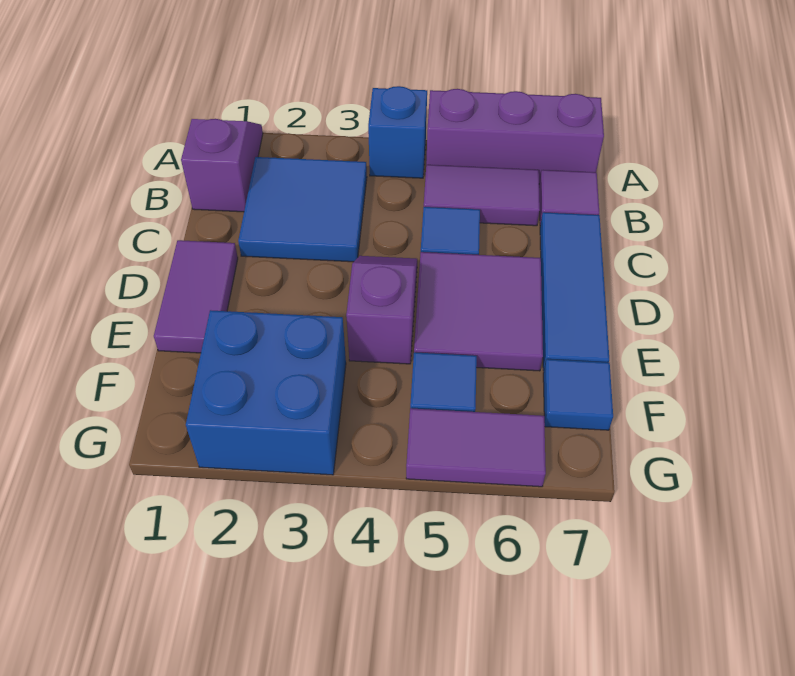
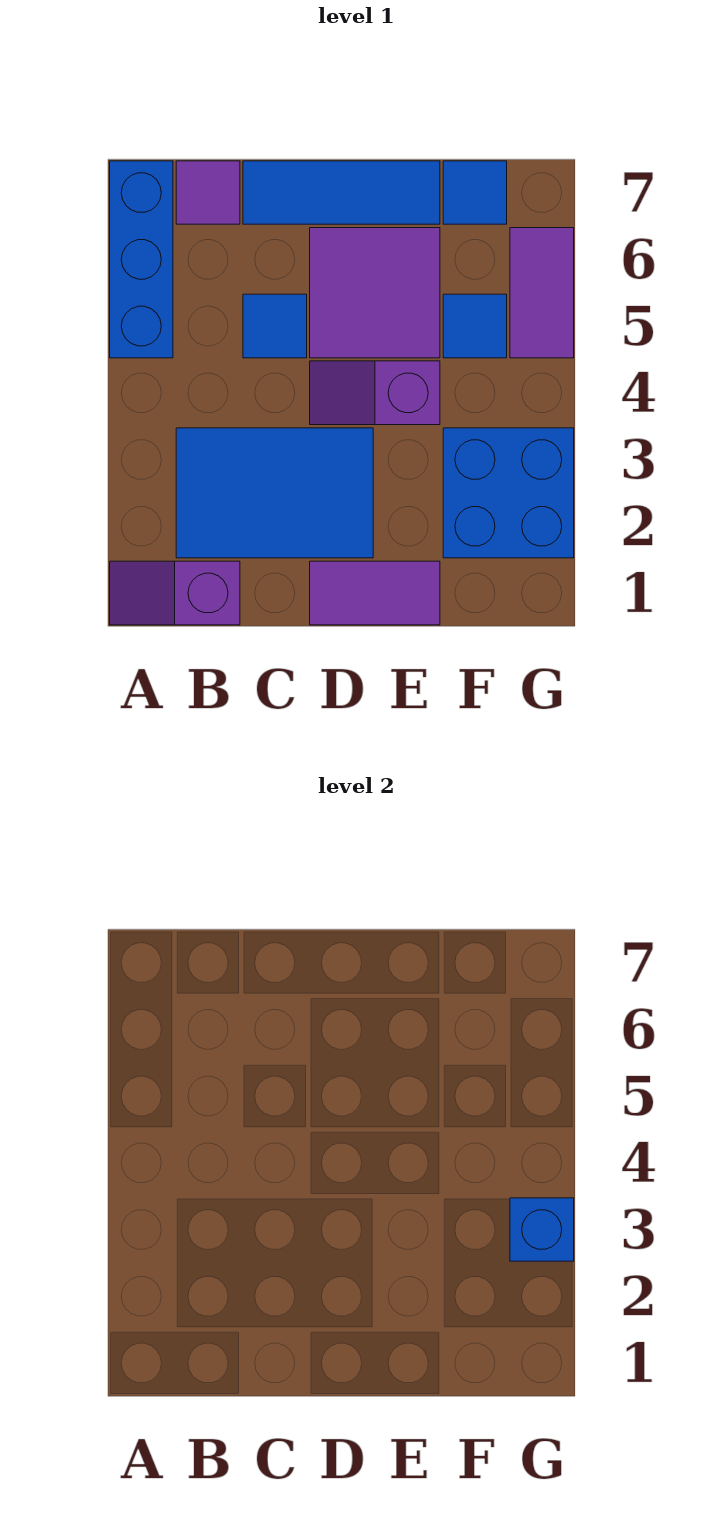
blue 1x1 brick [368,86,427,178] -> blue 1x1 brick moved to [510,1198,574,1261]
purple 1x3 brick [426,89,604,183] -> blue 1x3 brick [110,161,173,358]
blue 2x2 tile [238,157,367,262] -> blue 2x3 tile [176,428,373,558]
purple 1x2 tile [424,165,540,226] -> none

